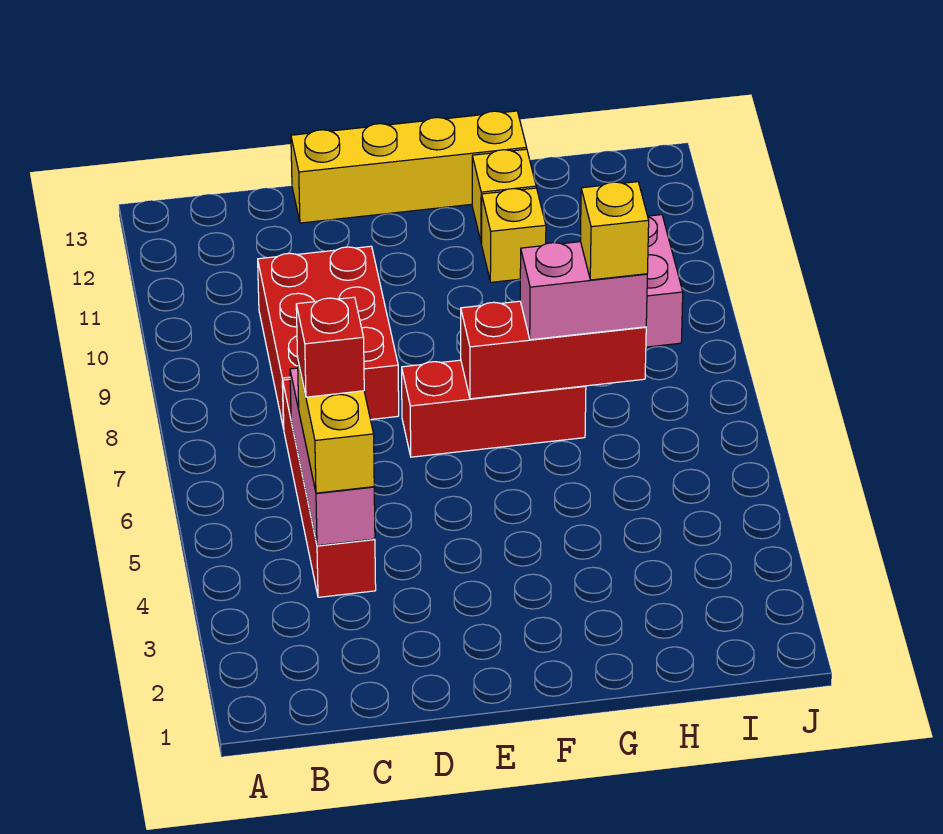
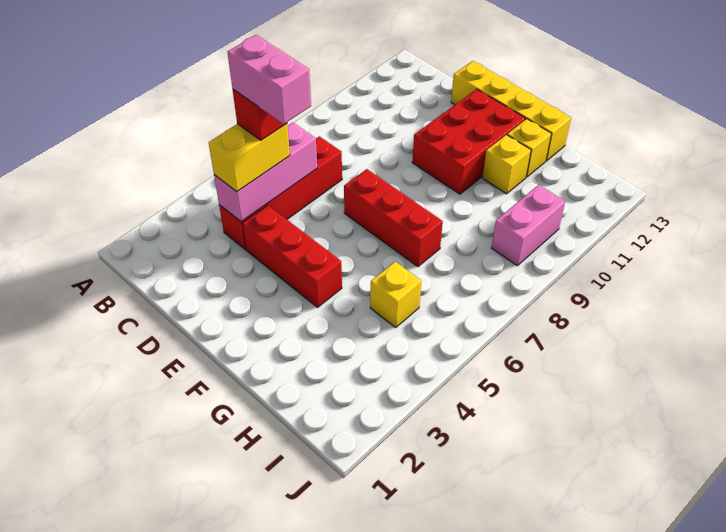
red 2x3 brick [258,246,399,429] -> red 2x3 brick moved to [412,89,525,194]
red 1x3 brick [461,301,646,399] -> red 1x3 brick moved to [242,205,342,307]
pink 1x2 brick [520,242,647,340] -> pink 1x2 brick moved to [228,35,311,124]
yellow 1x1 brick [580,182,649,280] -> yellow 1x1 brick moved to [370,262,421,327]

